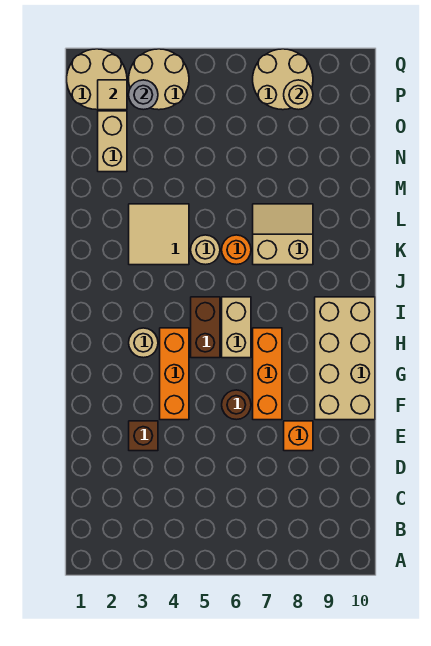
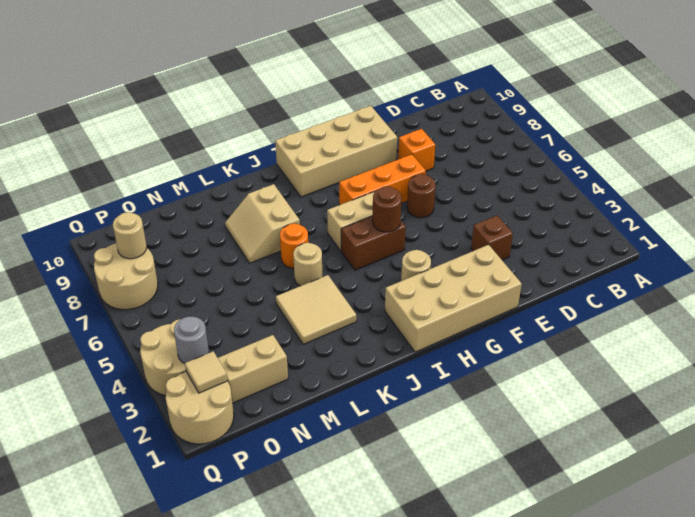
none -> tan 2x4 brick [385,245,522,352]
orange 1x3 brick [160,328,189,420] -> none
none -> brown 1x1 round brick [372,186,402,232]

